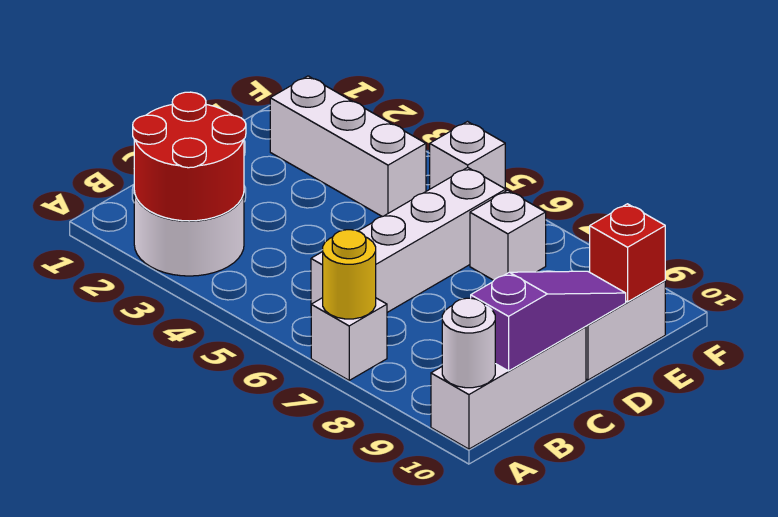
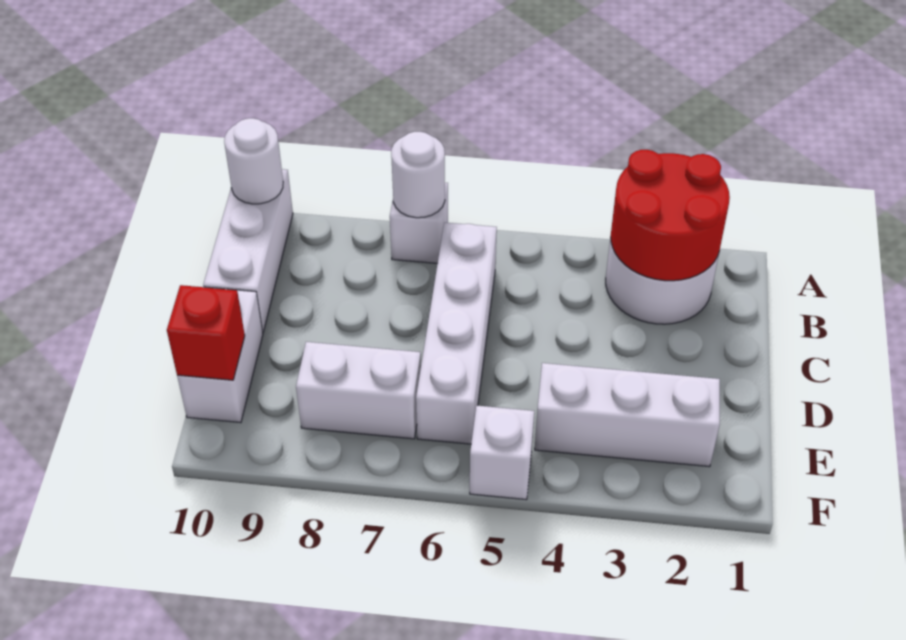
yellow 1x1 round brick [323,230,376,319] -> white 1x1 round brick [391,132,445,218]
purple 1x3 slope [471,271,626,371] -> none
white 1x1 brick [470,190,546,280] -> white 1x2 brick [296,342,421,439]

